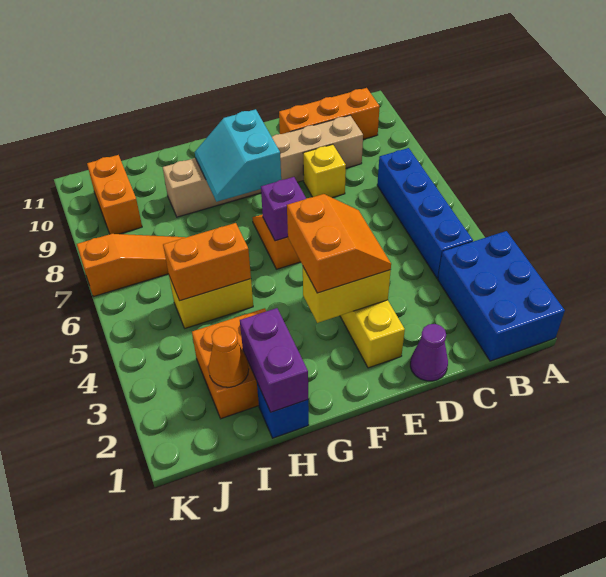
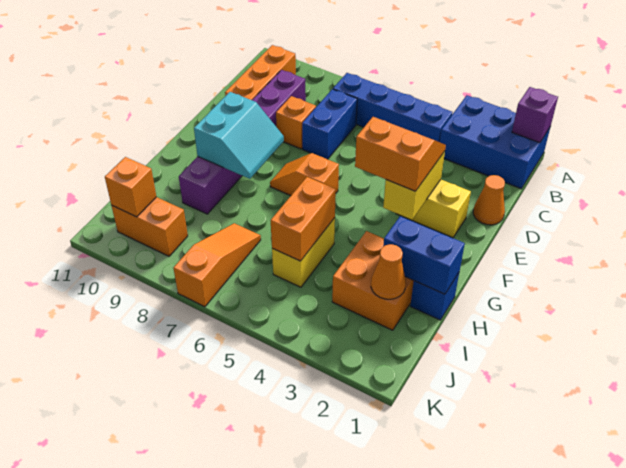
none -> blue 1x2 brick [302,89,357,159]
tan 1x6 brick [163,115,363,217] -> purple 1x6 brick [179,70,306,214]
purple 1x1 cone [410,324,448,381] -> orange 1x1 cone [473,175,505,225]
yellow 1x1 brick [303,144,346,198] -> orange 1x1 brick [276,96,316,149]
purple 1x1 brick [261,177,306,241] -> purple 1x1 brick moved to [512,87,558,143]
cyan 2x2 slope [195,109,281,202] -> cyan 2x2 slope turned to [194,92,284,179]
purple 1x2 brick [240,308,308,412] -> blue 1x2 brick [383,216,465,294]
none -> orange 1x1 brick [105,157,156,217]

